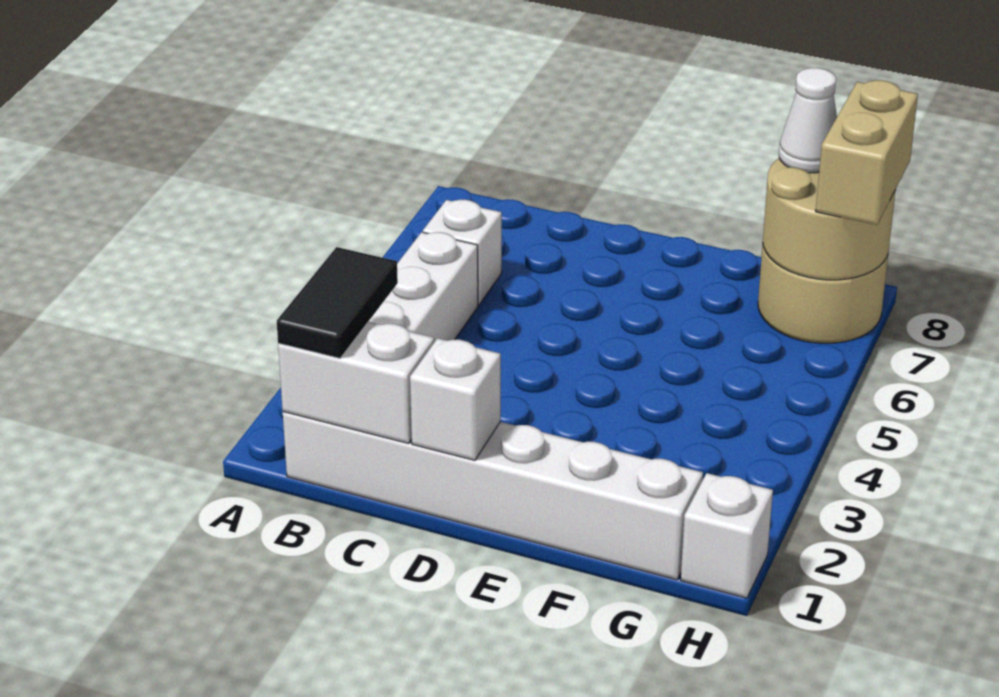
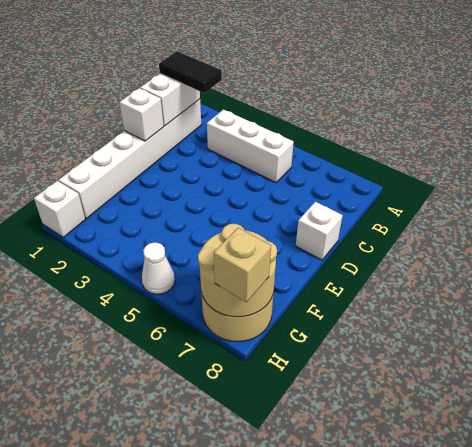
white 1x1 brick [423,200,502,305] -> white 1x1 brick moved to [296,202,343,260]
white 1x1 cone [779,68,837,173] -> white 1x1 cone moved to [142,243,175,294]
tan 1x2 brick [816,80,918,225] -> tan 1x1 brick [214,228,271,302]

